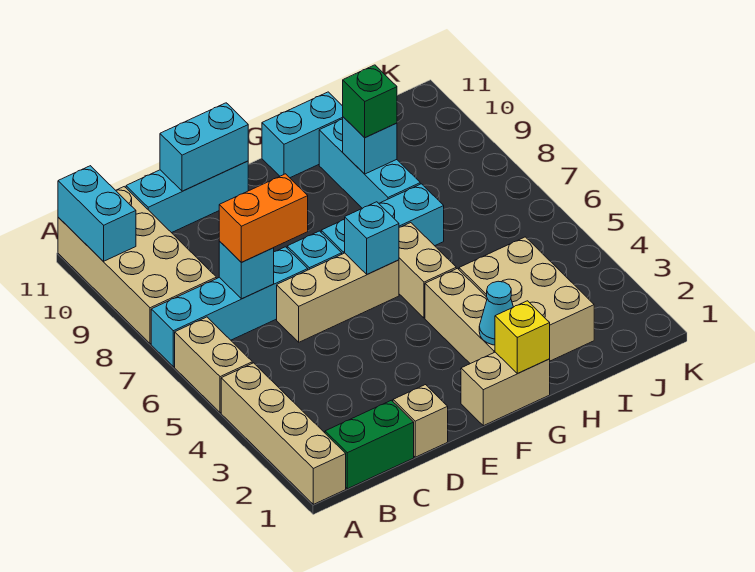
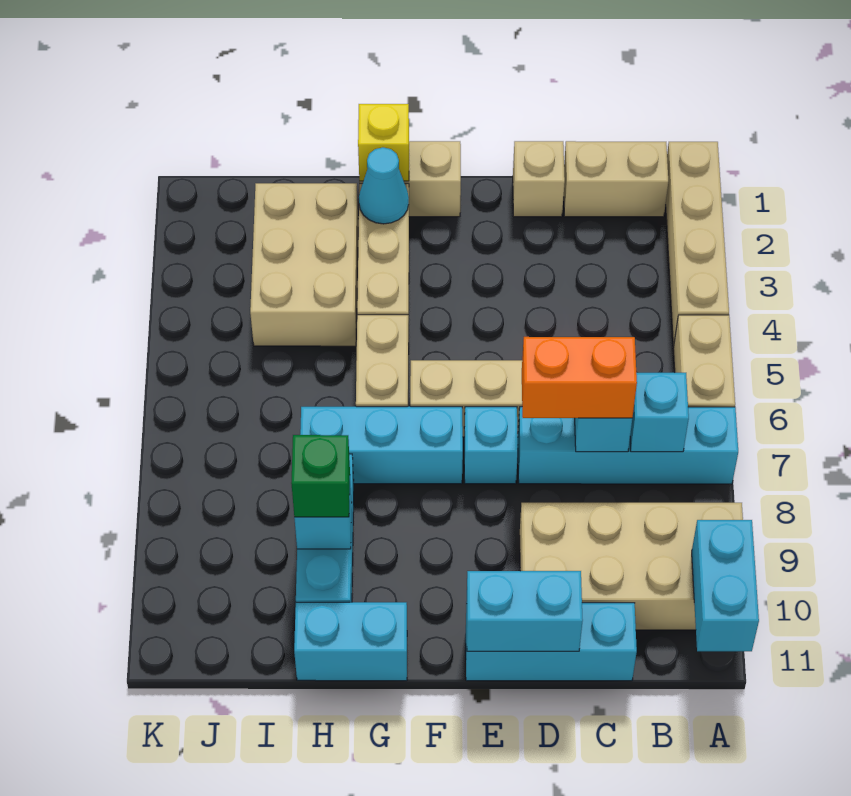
tan 2x4 brick [58,187,216,344] -> tan 2x4 brick turned to [520,503,743,630]
green 1x2 brick [325,400,414,489] -> tan 1x2 brick [564,141,668,217]
cyan 1x1 brick [344,202,399,274] -> cyan 1x1 brick moved to [630,373,689,452]

